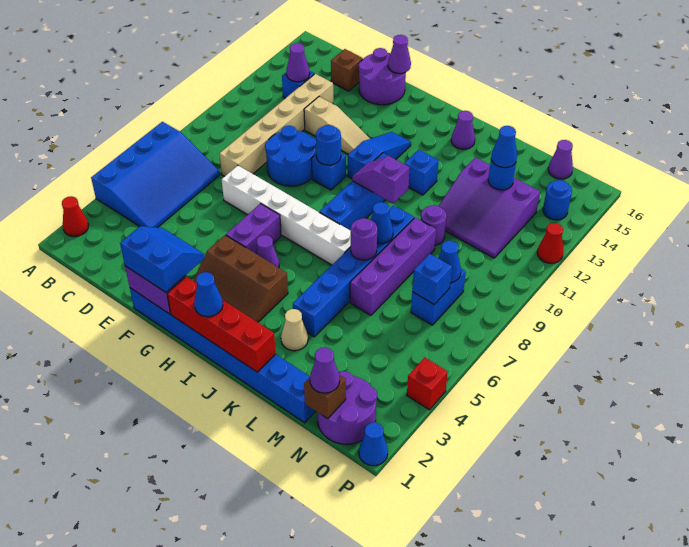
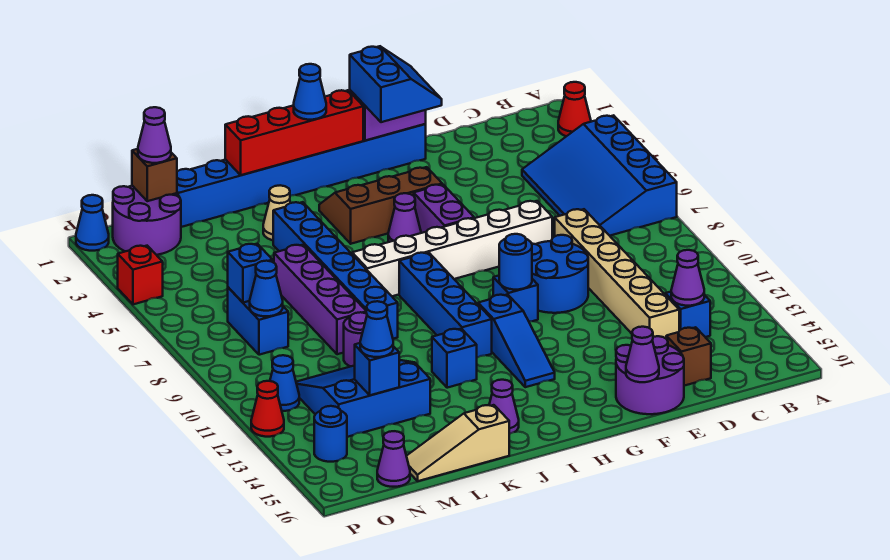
tan 1x3 slope [304,97,370,154] -> tan 1x3 slope moved to [407,405,509,481]
blue 2x2 slope [120,226,205,292] -> blue 2x2 slope turned to [350,46,442,122]
purple 1x2 slope [352,156,410,203] -> none
purple 1x1 round brick [351,218,377,260] -> none
blue 1x1 cone [371,202,393,244] -> blue 1x1 cone moved to [270,355,299,411]
purple 3x3 slope [439,158,540,258] -> blue 3x3 slope [296,360,430,437]
blue 1x1 round brick [488,160,516,190] -> blue 1x1 brick [355,343,399,395]

